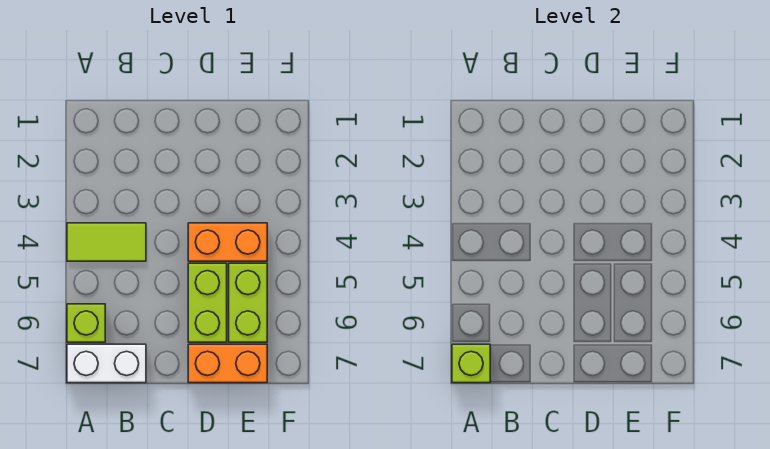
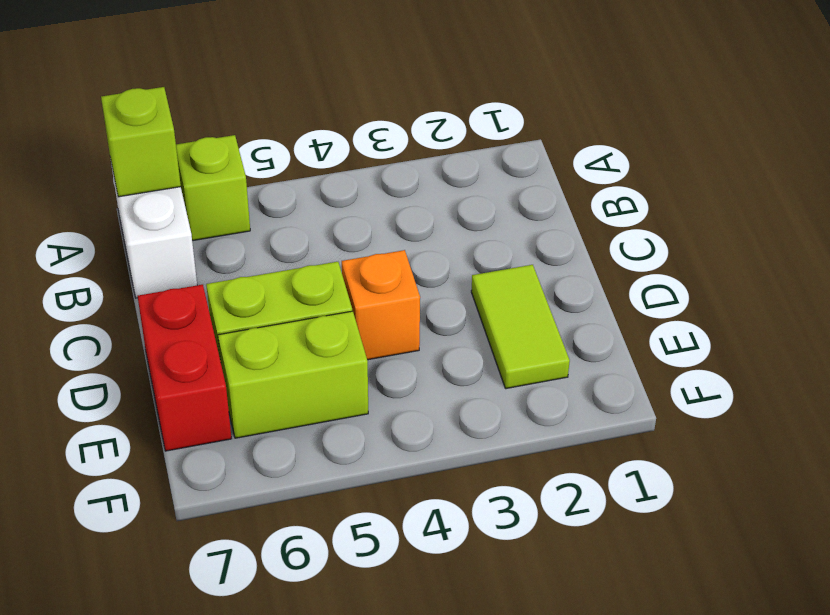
lime 1x2 tile [67,223,146,261] -> lime 1x2 tile moved to [471,265,570,389]
orange 1x2 brick [188,223,267,261] -> orange 1x1 brick [342,250,420,360]
orange 1x2 brick [188,344,267,383] -> red 1x2 brick [138,285,232,451]

